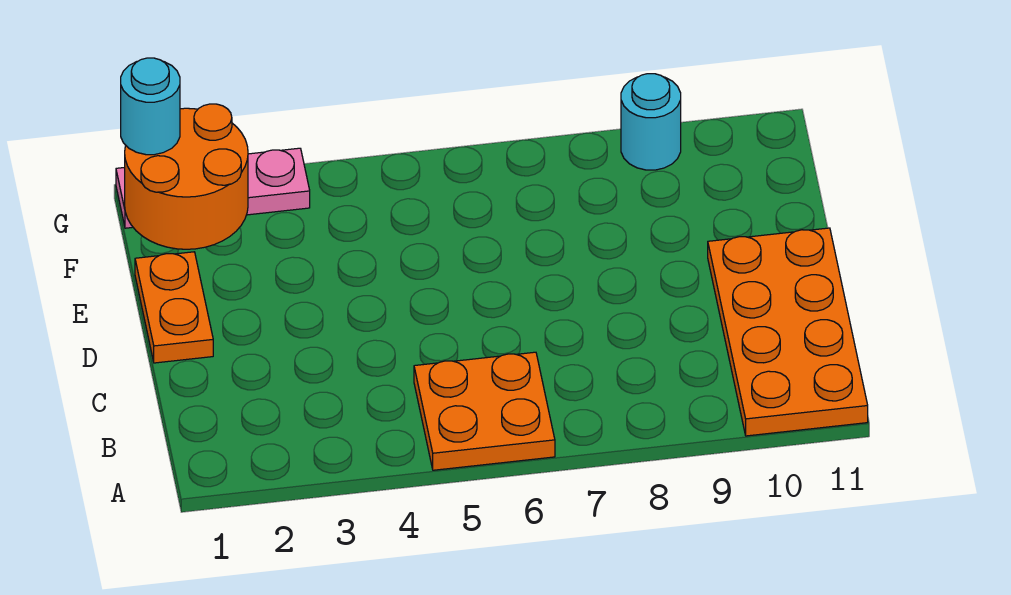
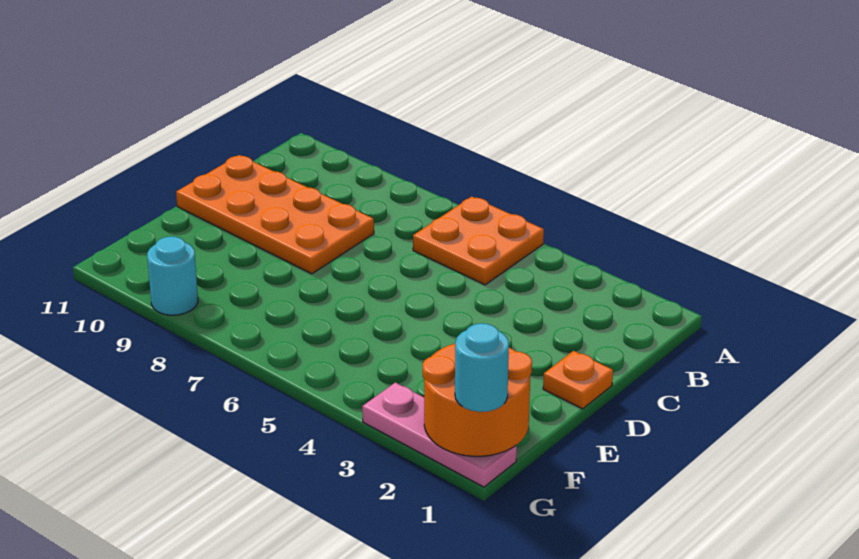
orange 2x4 plate [708,228,868,436] -> orange 2x4 plate turned to [176,155,374,274]
orange 1x2 plate [135,252,213,363] -> orange 1x1 plate [543,351,613,409]

